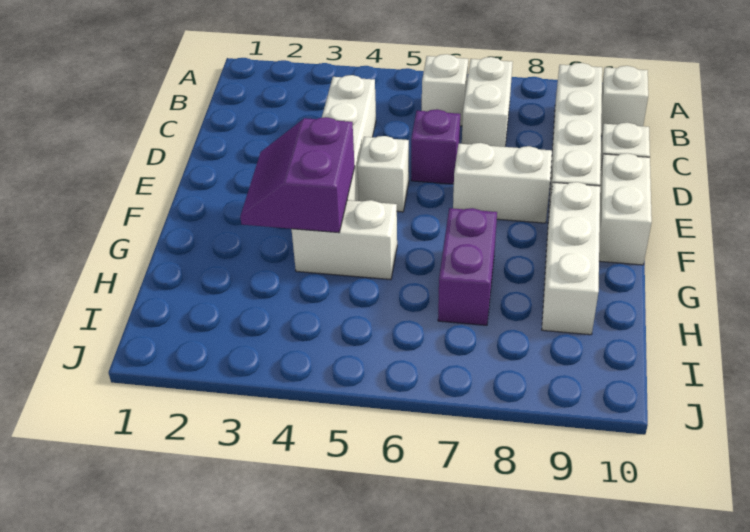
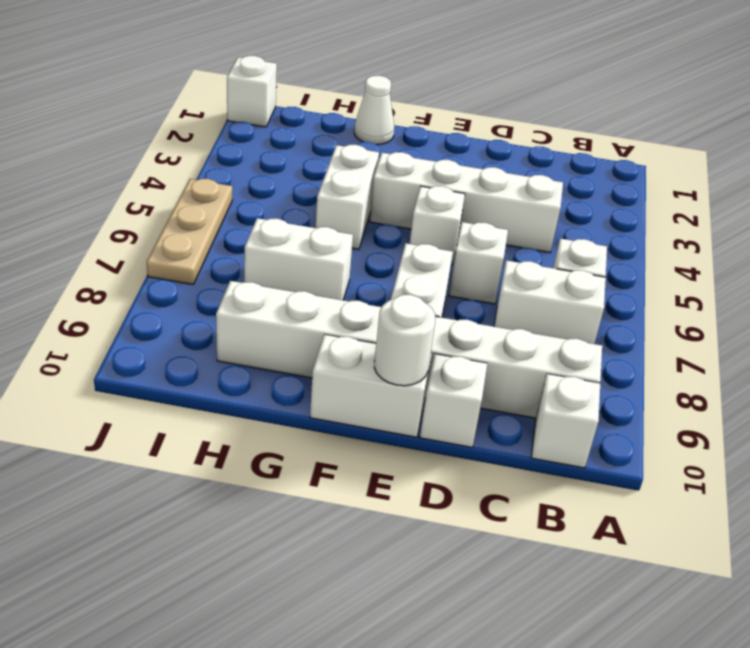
purple 1x1 brick [411,109,460,184] -> white 1x1 brick [449,222,508,304]
none -> white 1x1 round brick [374,295,435,386]
purple 2x2 slope [240,117,355,233] -> none
none -> white 1x1 cone [354,76,394,145]
purple 1x2 brick [438,208,497,325] -> white 1x2 brick [244,218,353,300]
none -> white 1x1 brick [227,56,277,127]
none -> tan 1x3 plate [147,179,232,285]

